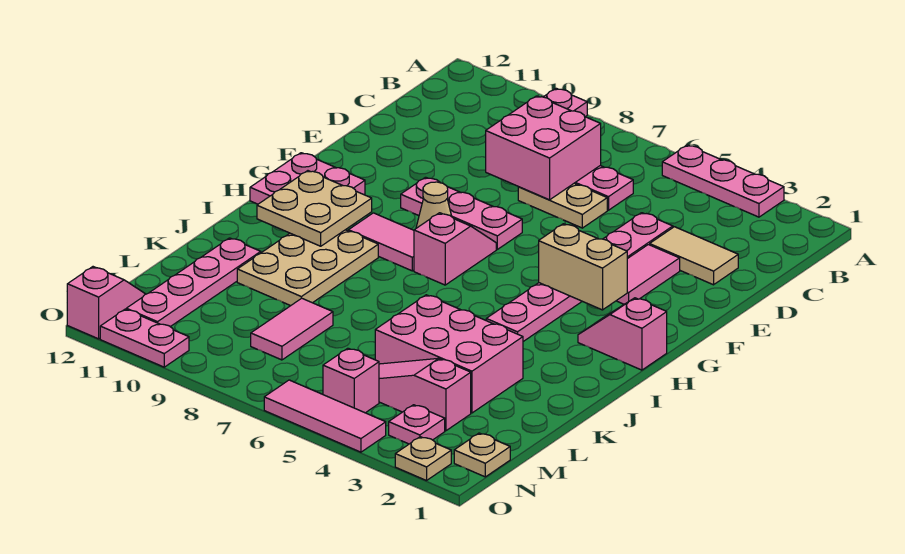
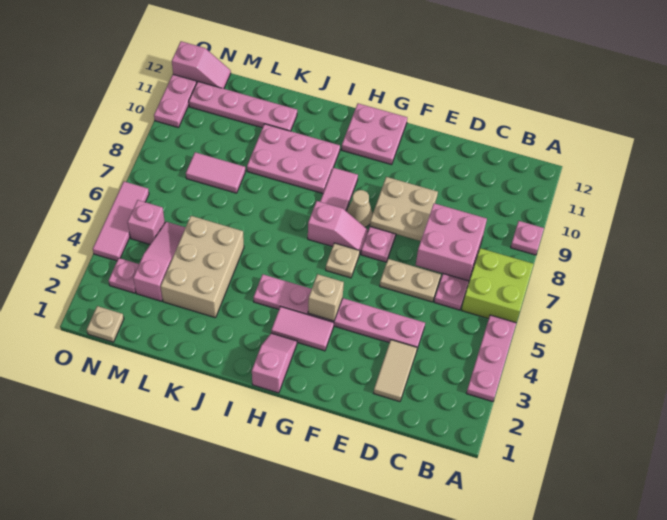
none -> lime 2x2 brick [462,248,534,323]
tan 1x2 plate [518,183,607,228] -> tan 1x2 plate turned to [380,259,441,302]
pink 1x2 tile [617,245,680,304] -> pink 1x2 tile moved to [271,307,334,351]
tan 1x2 brick [539,224,627,310] -> tan 1x1 brick [308,274,344,321]
tan 2x2 plate [257,171,372,246] -> tan 2x2 plate moved to [370,177,438,241]
tan 2x3 plate [237,230,378,306] -> pink 2x3 plate [247,124,340,193]
pink 2x3 brick [375,295,523,413] -> tan 2x3 brick [161,216,244,318]
tan 1x1 plate [395,437,451,481] -> tan 1x1 plate moved to [326,243,360,278]

